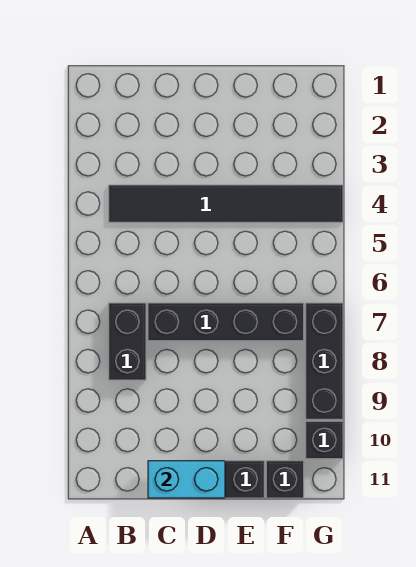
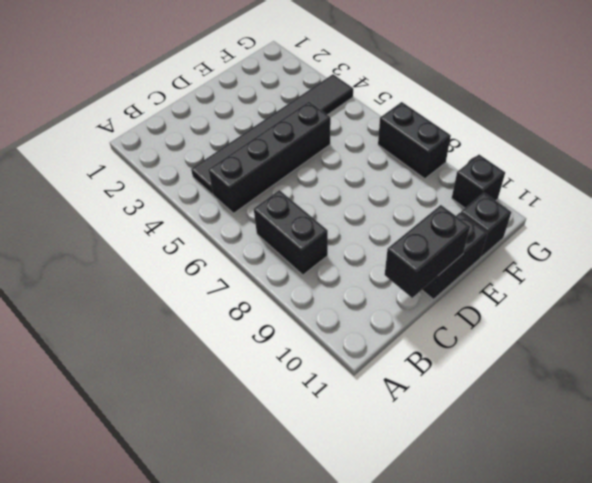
black 1x4 brick [148,303,304,341] -> black 1x4 brick moved to [208,102,331,213]
cyan 1x2 brick [148,461,225,498] -> black 1x2 brick [385,205,470,298]
black 1x3 brick [306,303,343,419] -> black 1x2 brick [378,102,451,179]

